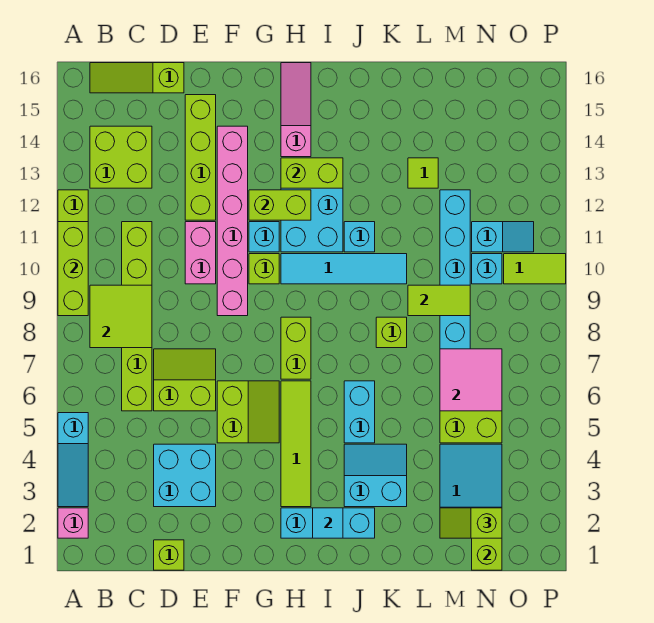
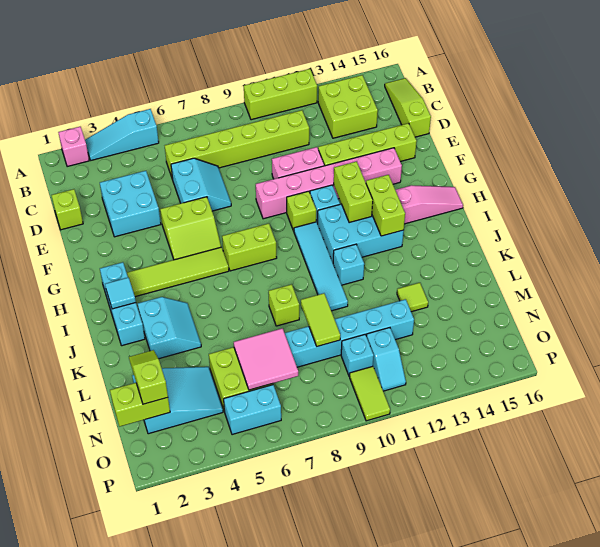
lime 1x3 brick [58,222,88,316] -> none
lime 2x2 tile [90,285,152,348] -> none
lime 2x2 slope [154,349,216,411] -> cyan 2x2 slope [171,158,231,211]
cyan 1x2 brick [344,381,375,443] -> cyan 1x2 brick moved to [224,385,281,435]

